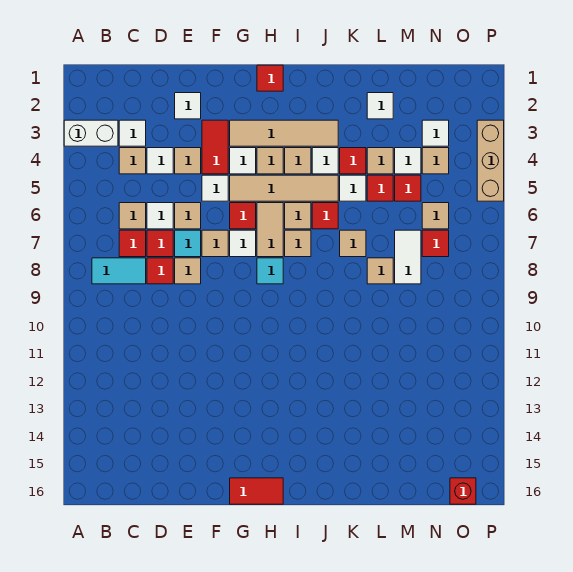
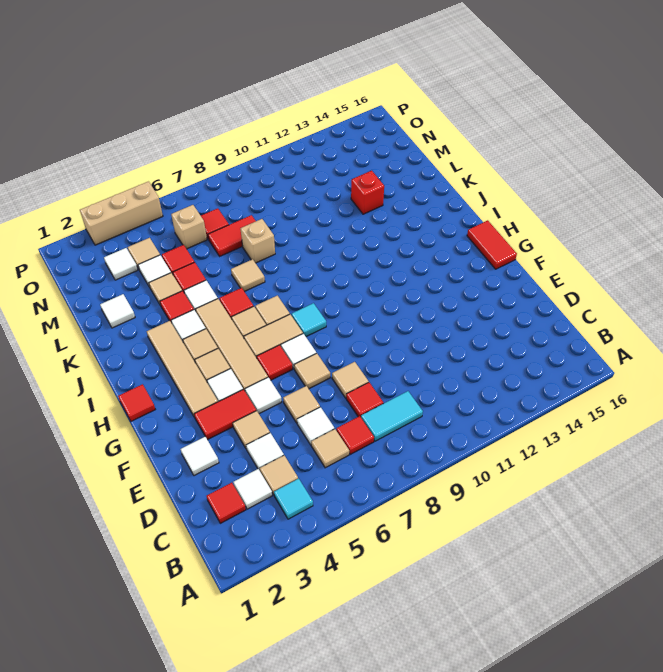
white 1x2 brick [64,120,118,146] -> none
cyan 1x2 tile [92,258,146,284] -> cyan 1x2 tile turned to [361,391,423,441]
red 1x1 tile [147,230,173,257] -> red 1x1 tile moved to [207,483,246,523]
cyan 1x1 tile [175,230,201,257] -> cyan 1x1 tile moved to [274,479,313,519]
tan 1x1 tile [367,258,393,284] -> tan 1x1 brick [240,219,275,263]
white 1x2 tile [395,230,421,284] -> red 1x2 tile [208,215,256,256]
tan 1x1 tile [422,203,449,229] -> tan 1x1 brick [171,205,207,249]
red 1x1 brick [450,478,476,504] -> red 1x1 brick moved to [351,171,384,214]

